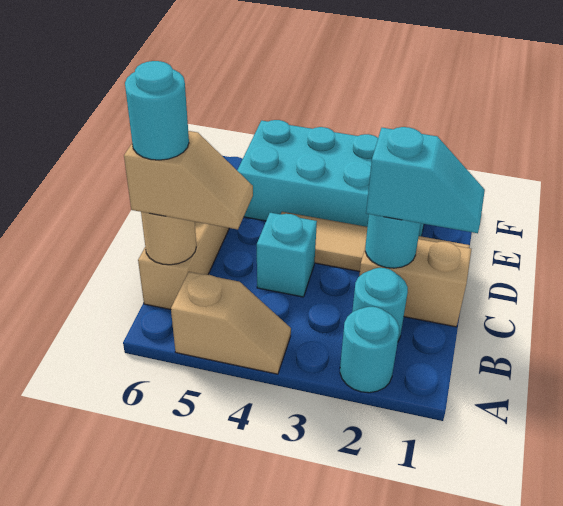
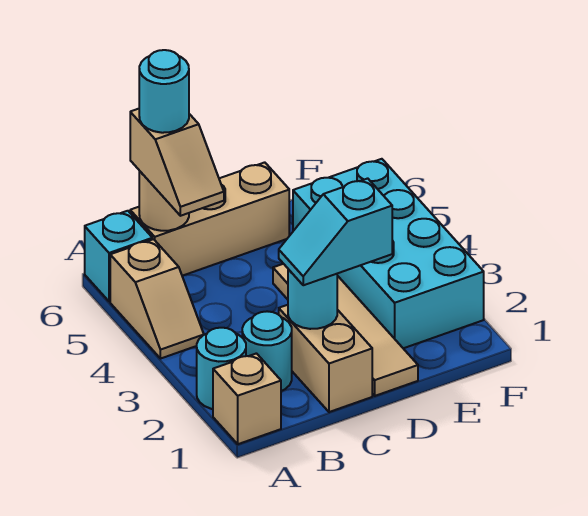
none -> tan 1x1 brick [213,353,281,444]
cyan 1x2 slope [366,127,485,233] -> cyan 1x2 slope turned to [279,178,392,285]
cyan 1x1 brick [257,213,317,297] -> cyan 1x1 brick moved to [85,211,152,301]

